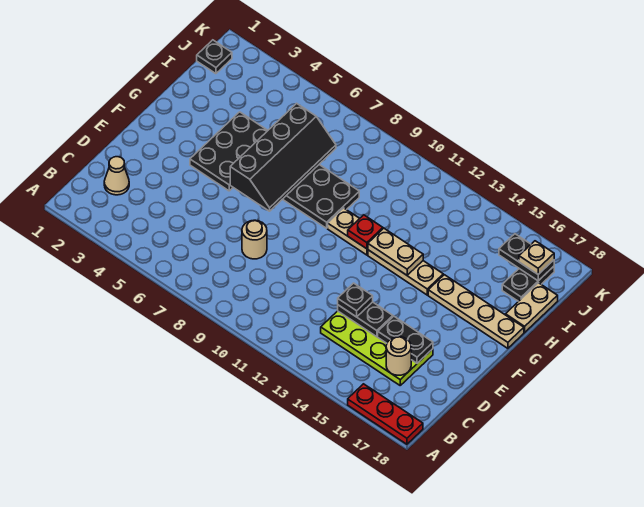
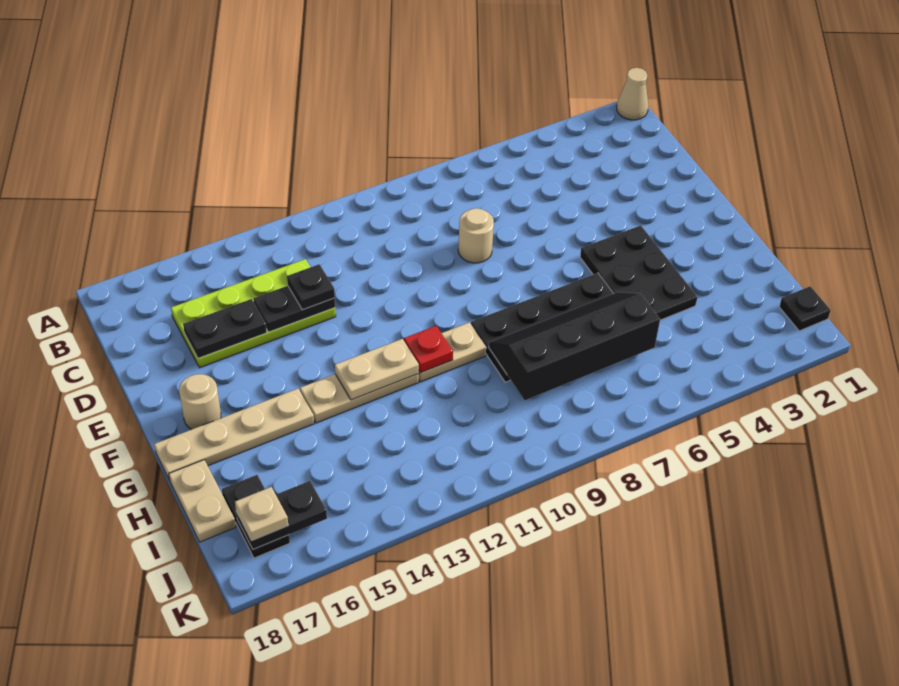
red 1x3 plate [348,384,423,444] -> none
tan 1x1 cone [104,157,129,195] -> tan 1x1 cone moved to [617,68,648,120]
tan 1x1 round brick [386,337,411,375] -> tan 1x1 round brick moved to [179,374,221,429]
black 2x4 slope [230,103,336,211] -> black 2x4 slope turned to [489,292,660,400]

